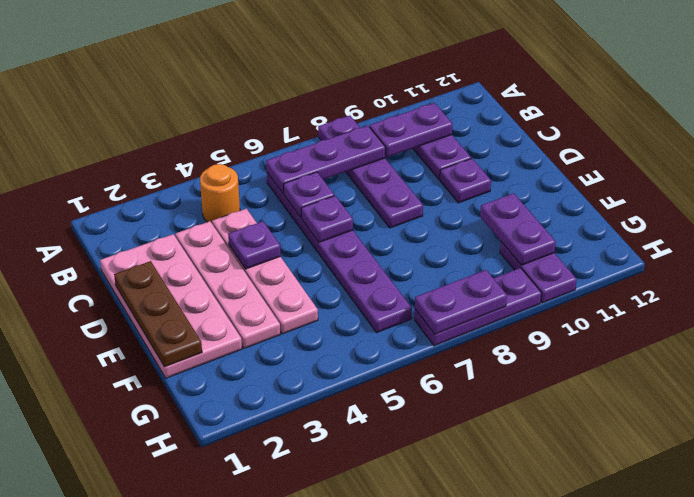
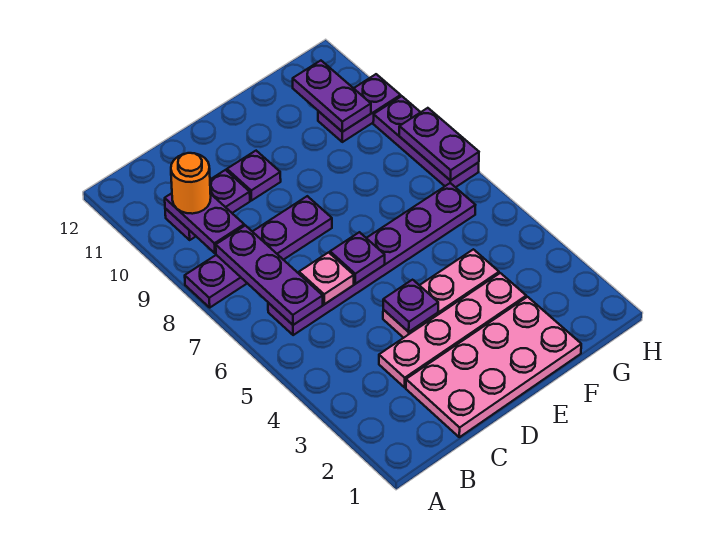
orange 1x1 round brick [200,164,240,223] -> orange 1x1 round brick moved to [171,153,211,214]
pink 1x4 plate [212,209,318,334] -> pink 1x3 plate [383,249,499,338]
purple 1x1 plate [284,172,334,217] -> pink 1x1 plate [299,252,354,304]
brown 1x3 plate [114,261,202,367] -> none
purple 1x2 plate [480,193,556,265] -> purple 1x2 plate turned to [293,61,371,132]

